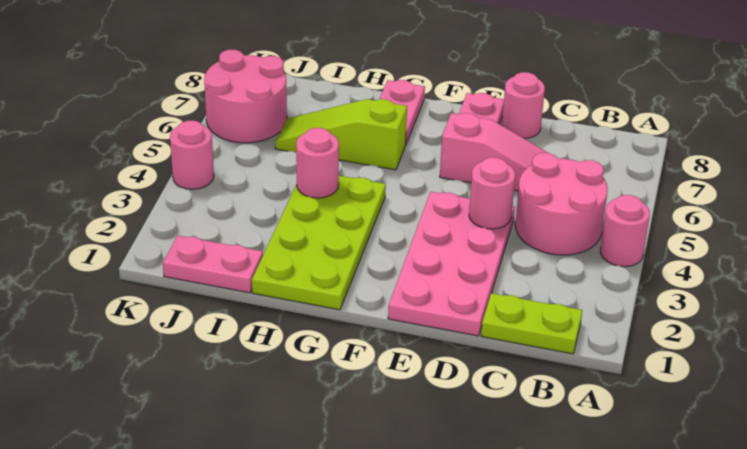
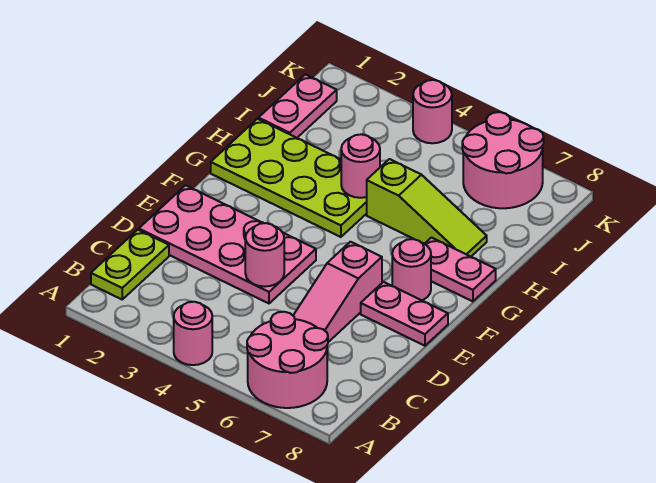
pink 2x2 round brick [515,153,608,255] -> pink 2x2 round brick moved to [247,312,328,408]
pink 1x1 round brick [502,72,545,138] -> pink 1x1 round brick moved to [392,239,431,300]
lime 1x3 slope [275,99,407,170] -> lime 1x3 slope turned to [367,159,487,257]

